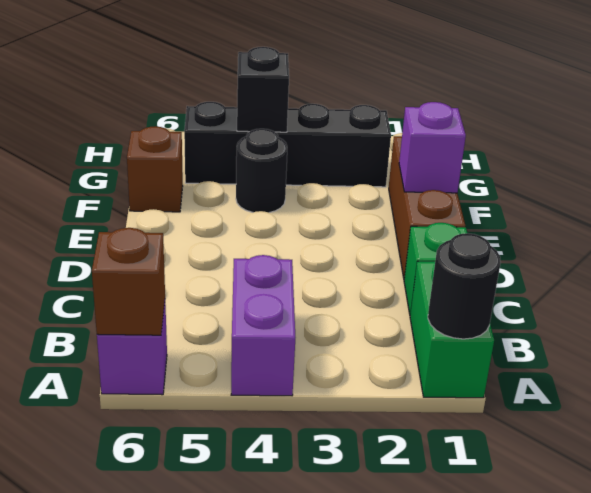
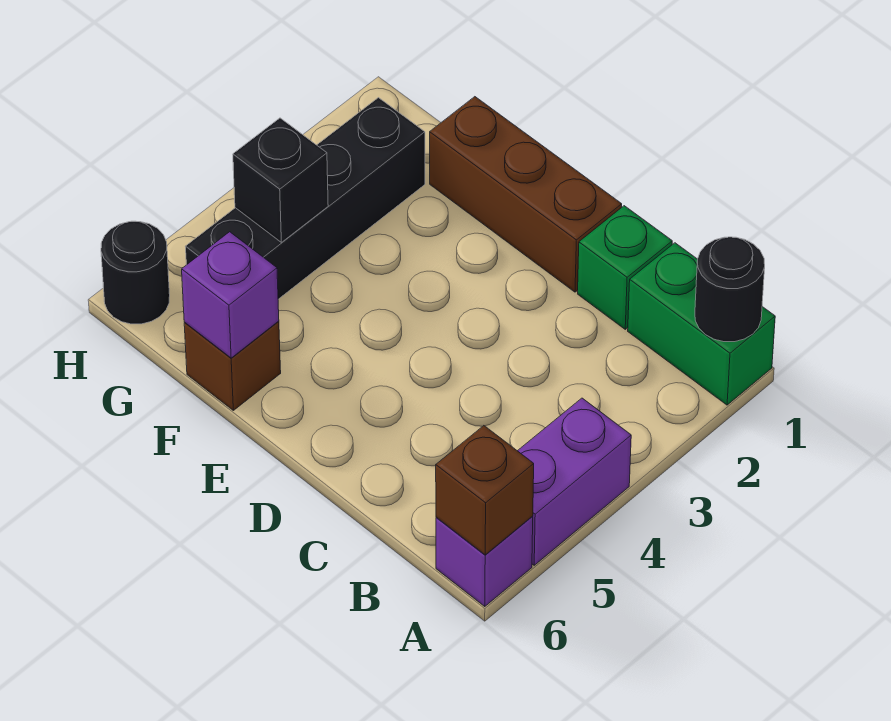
purple 1x2 brick [231,255,295,396] -> purple 1x2 brick turned to [518,398,631,565]
purple 1x1 brick [399,102,466,193] -> purple 1x1 brick moved to [182,232,279,358]
black 1x1 round brick [236,129,287,213] -> black 1x1 round brick moved to [101,221,170,324]

